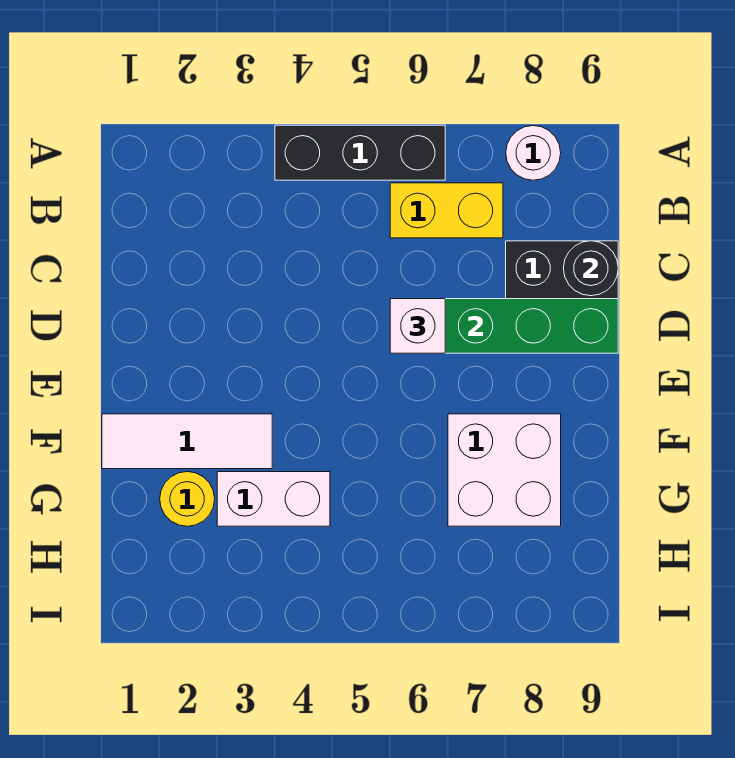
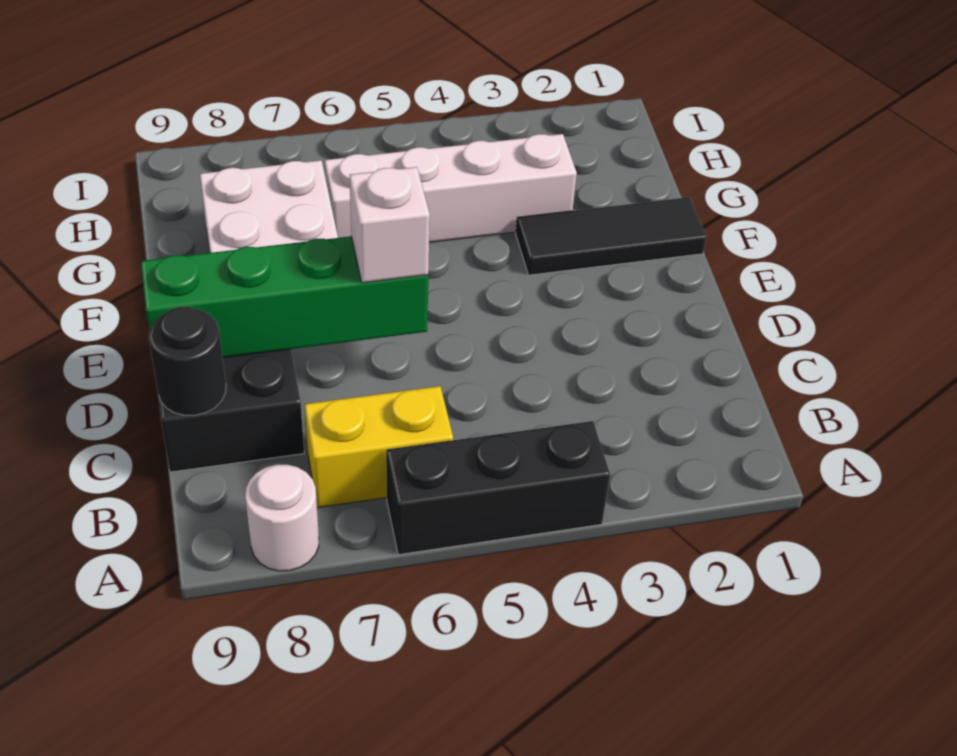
white 1x3 tile [102,414,272,469] -> black 1x3 tile [516,197,706,275]
yellow 1x1 round brick [160,472,215,526] -> none
white 1x2 brick [217,472,330,526] -> white 1x4 brick [325,134,577,242]

